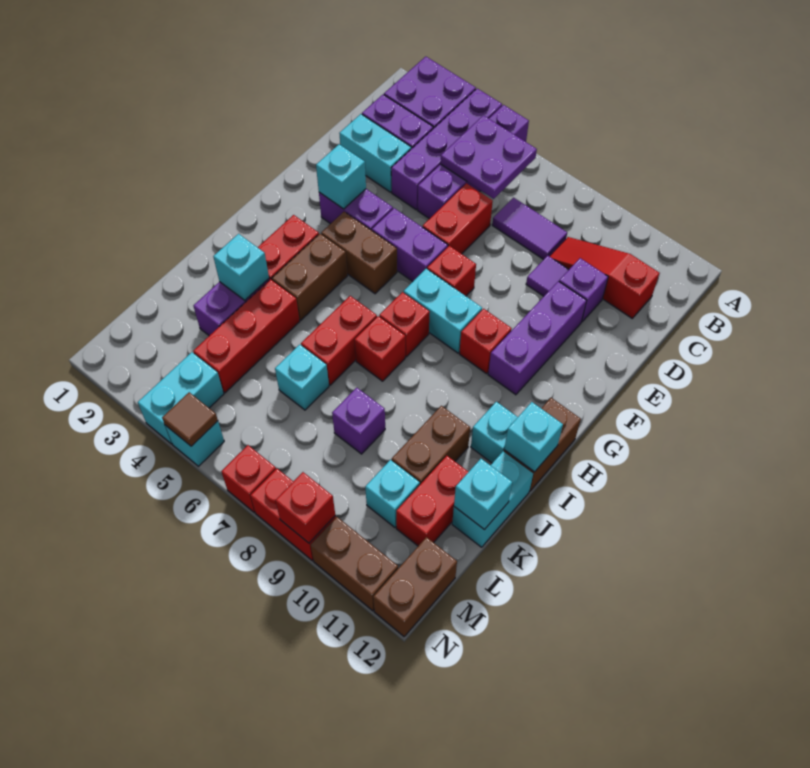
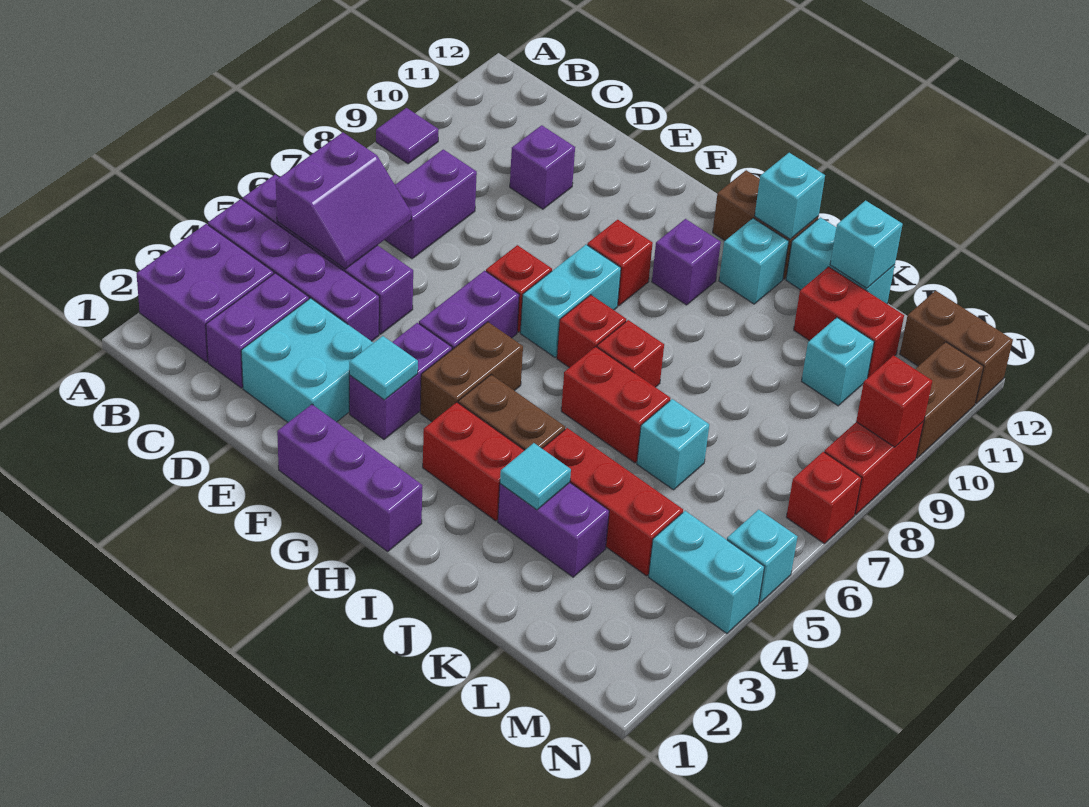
purple 2x2 plate [440,115,537,199] -> purple 2x2 slope [276,132,411,269]
purple 1x2 tile [492,198,567,260] -> purple 1x2 brick [385,149,477,259]
red 1x3 slope [550,237,659,318] -> none
cyan 1x2 brick [339,114,411,192] -> cyan 2x2 brick [241,298,373,422]
red 1x2 brick [423,183,493,254] -> none
purple 1x1 tile [526,256,569,296] -> purple 1x1 tile moved to [376,108,439,164]
purple 1x3 brick [488,281,587,395] -> purple 1x3 brick moved to [277,404,422,551]
cyan 1x1 brick [316,144,366,209] -> cyan 1x1 tile [349,336,418,400]
cyan 1x1 brick [213,234,269,300] -> cyan 1x1 tile [500,443,571,510]
brown 1x2 brick [392,406,470,484] -> none
purple 1x1 brick [332,388,385,454] -> purple 1x1 brick moved to [652,219,721,305]
brown 1x1 tile [162,392,218,446] -> none

